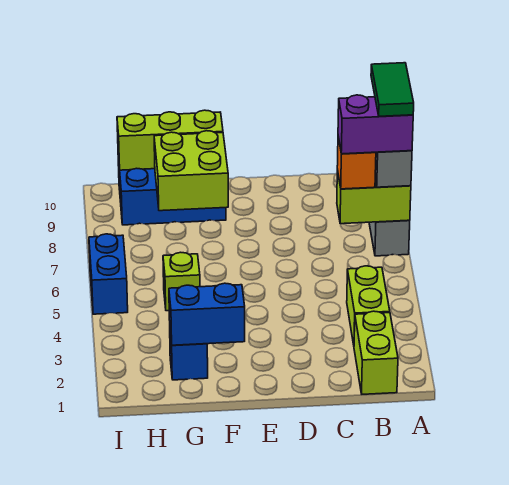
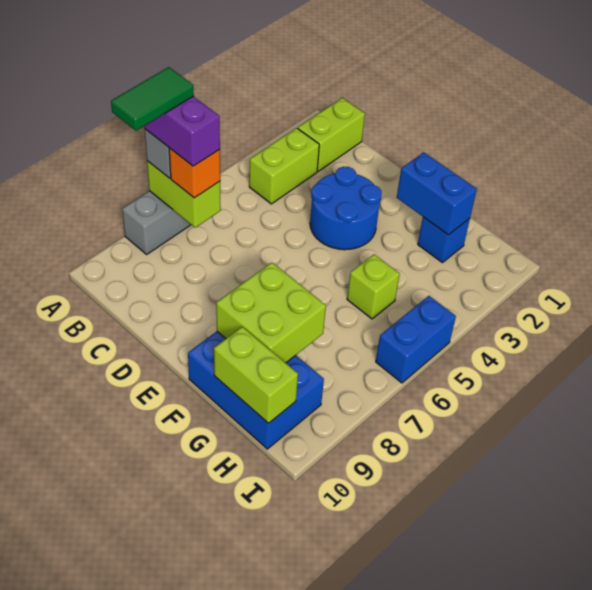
none -> blue 2x2 round brick [310,167,382,250]
lime 1x3 brick [117,110,223,170] -> lime 1x2 brick [214,327,298,423]

